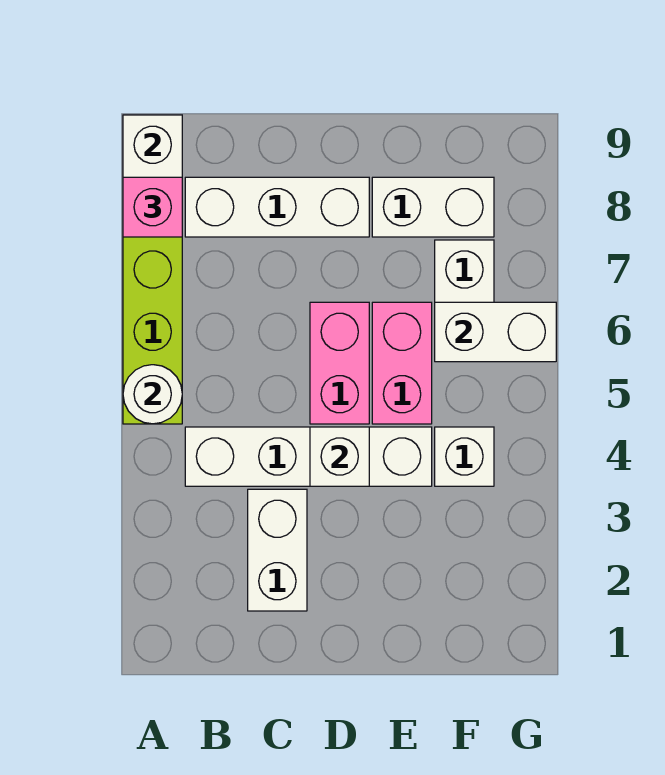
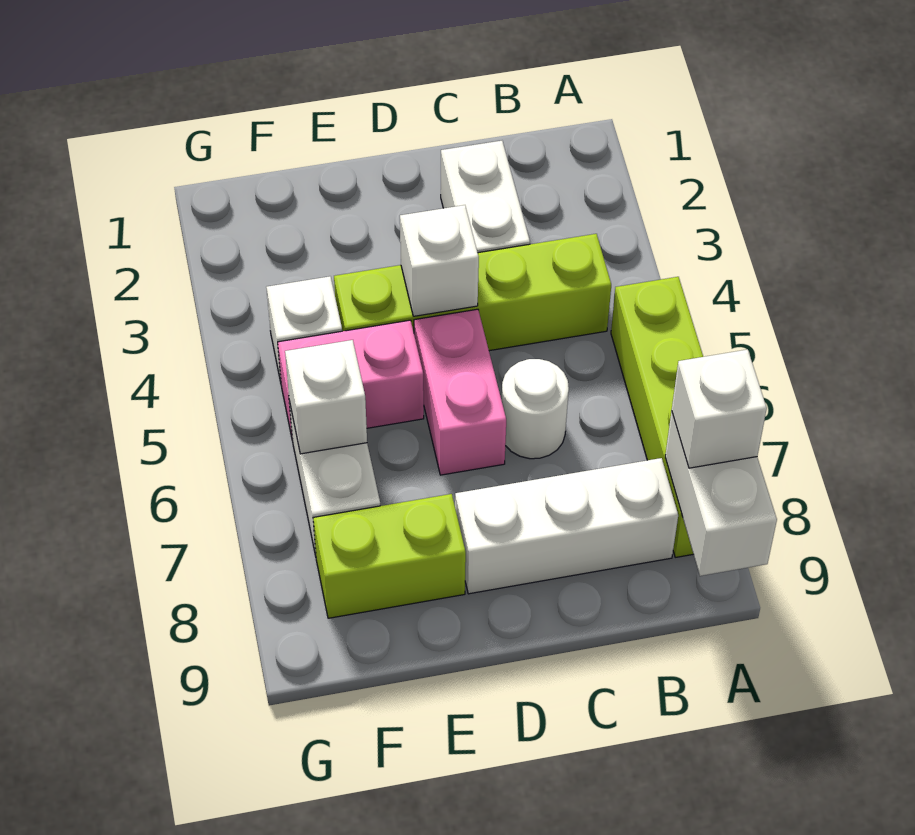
white 1x1 round brick [123,365,182,424] -> white 1x1 round brick moved to [502,359,569,459]
pink 1x1 brick [123,177,182,237] -> white 1x1 brick [672,349,767,468]
white 1x4 brick [185,427,432,486] -> lime 1x4 brick [334,234,611,351]
pink 1x2 brick [372,302,432,424] -> pink 1x2 brick turned to [278,320,424,441]
white 1x2 brick [372,177,494,237] -> lime 1x2 brick [313,494,466,618]
white 1x2 brick [435,302,556,362] -> white 1x1 brick [285,340,367,454]

